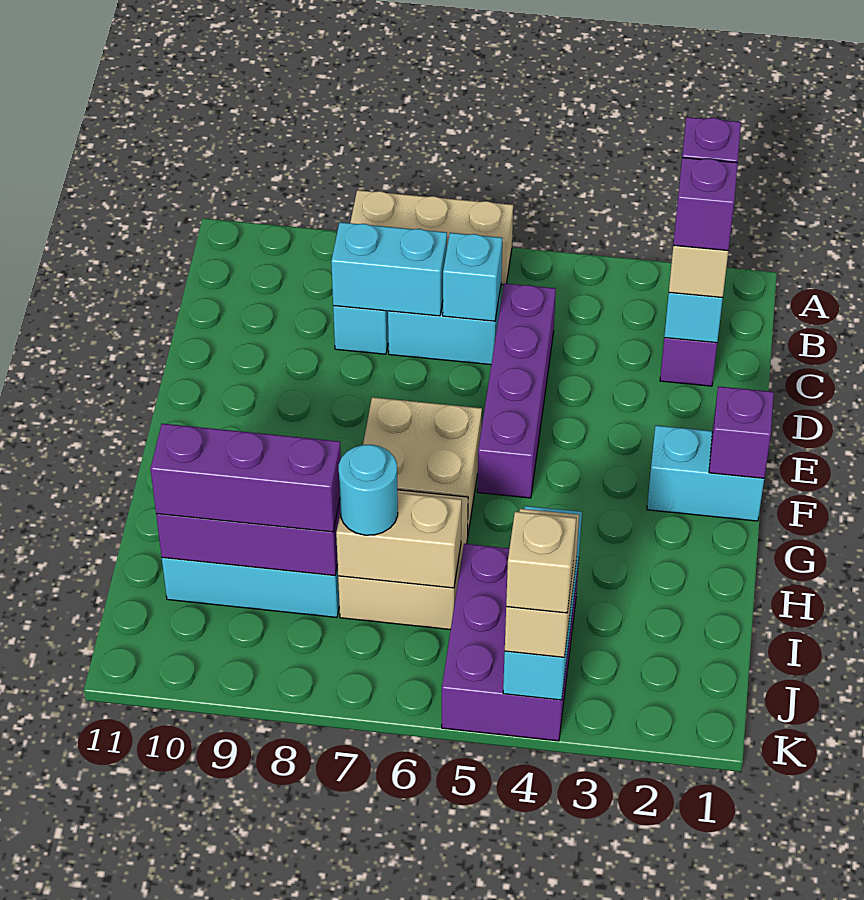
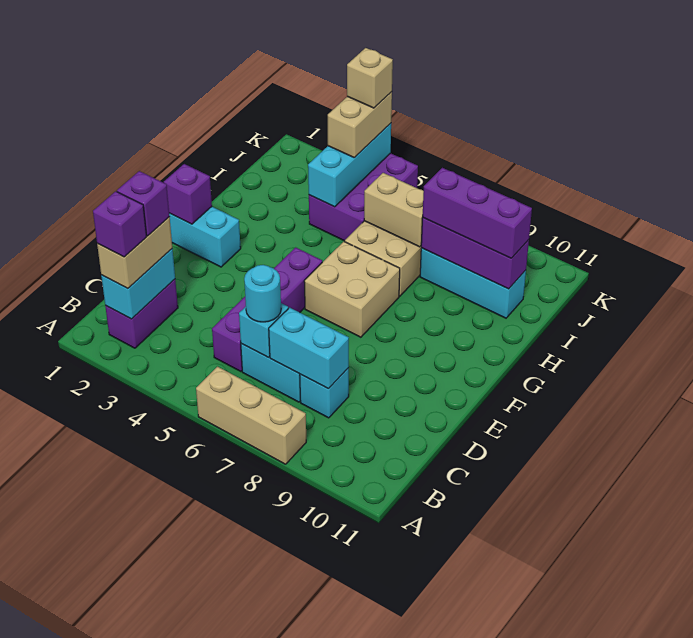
cyan 1x1 round brick [339,445,398,535] -> cyan 1x1 round brick moved to [244,265,281,322]

